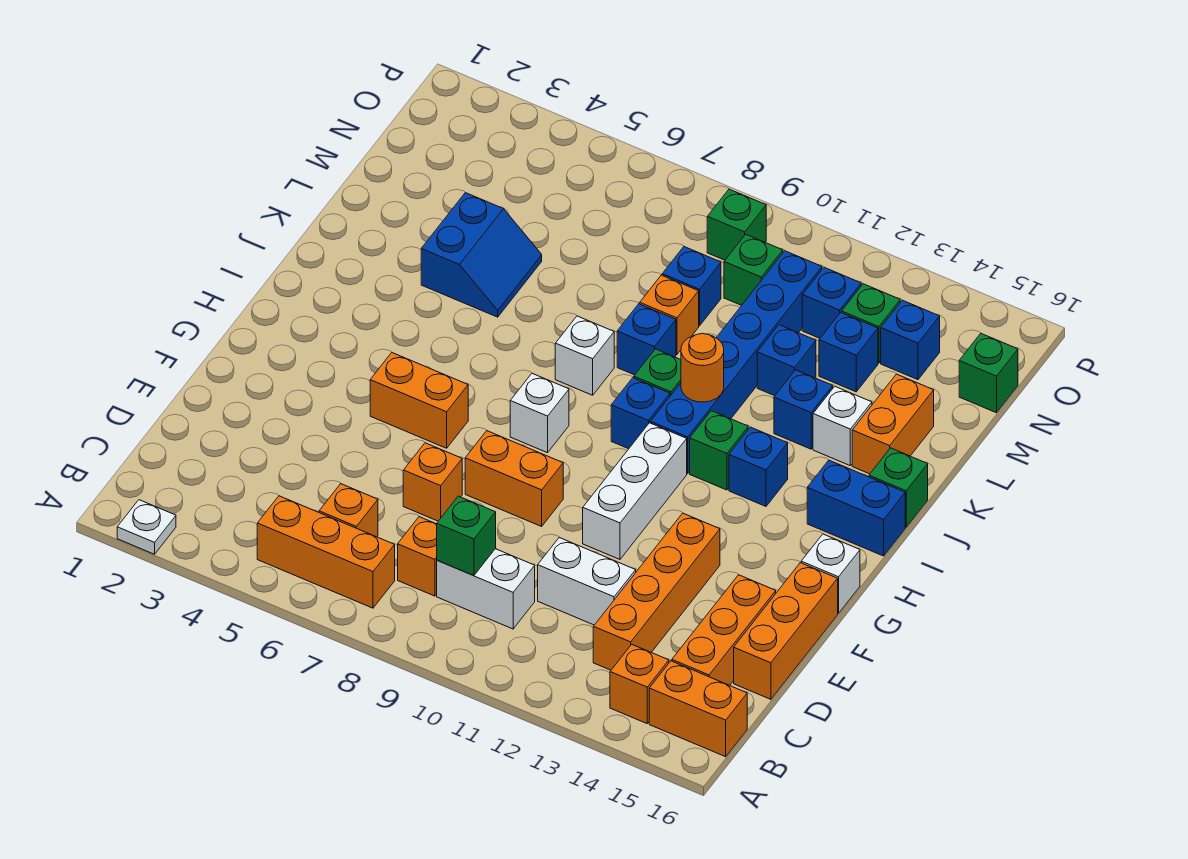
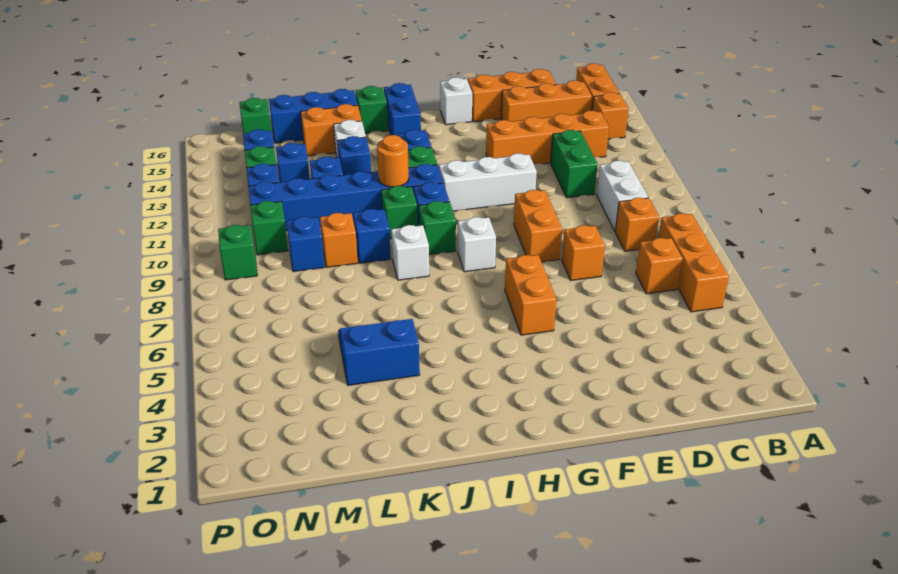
white 1x1 plate [117,500,176,554] -> none
green 1x1 brick [437,496,496,575] -> green 1x1 brick moved to [419,201,456,255]
white 1x2 brick [538,537,636,625] -> green 1x2 brick [551,130,598,198]
none -> blue 1x3 brick [269,89,358,143]

